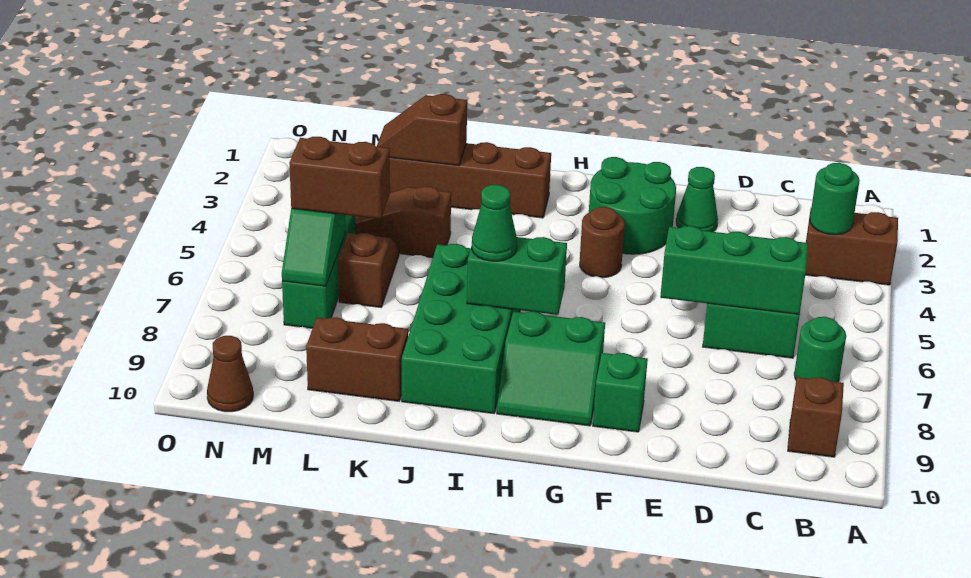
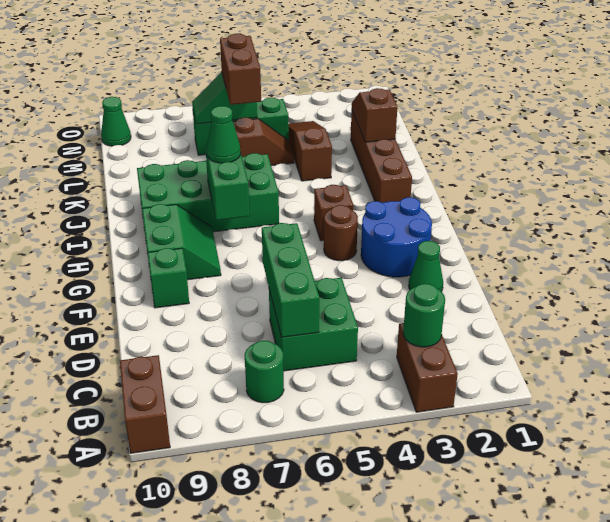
brown 1x1 brick [788,377,844,457] -> brown 1x1 brick moved to [314,185,353,241]
green 2x2 round brick [589,157,676,254] -> blue 2x2 round brick [361,197,432,277]
green 2x2 slope [497,311,605,426] -> green 2x2 slope turned to [142,204,221,280]
brown 1x2 brick [306,317,408,401] -> brown 1x2 brick moved to [120,355,170,453]
brown 1x1 cone [207,336,253,412] -> green 1x1 cone [101,97,131,146]

